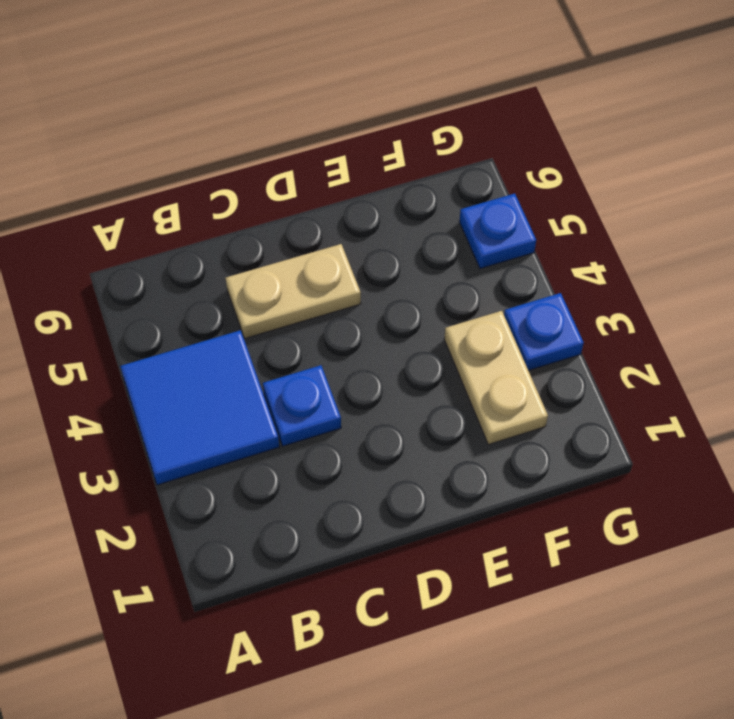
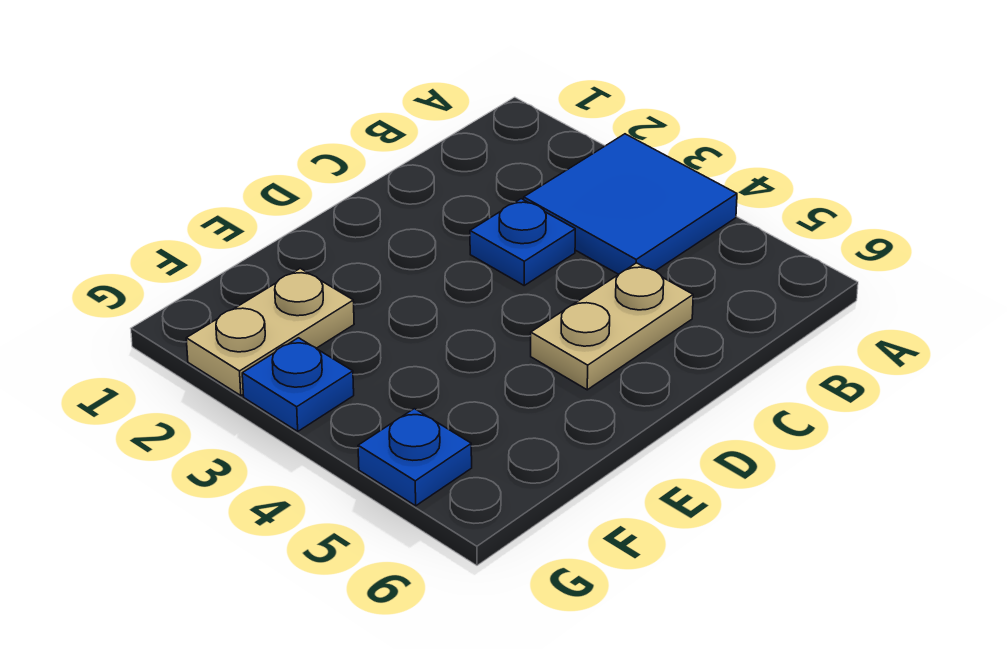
tan 1x2 plate [444,311,548,445] -> tan 1x2 plate turned to [186,268,354,396]

